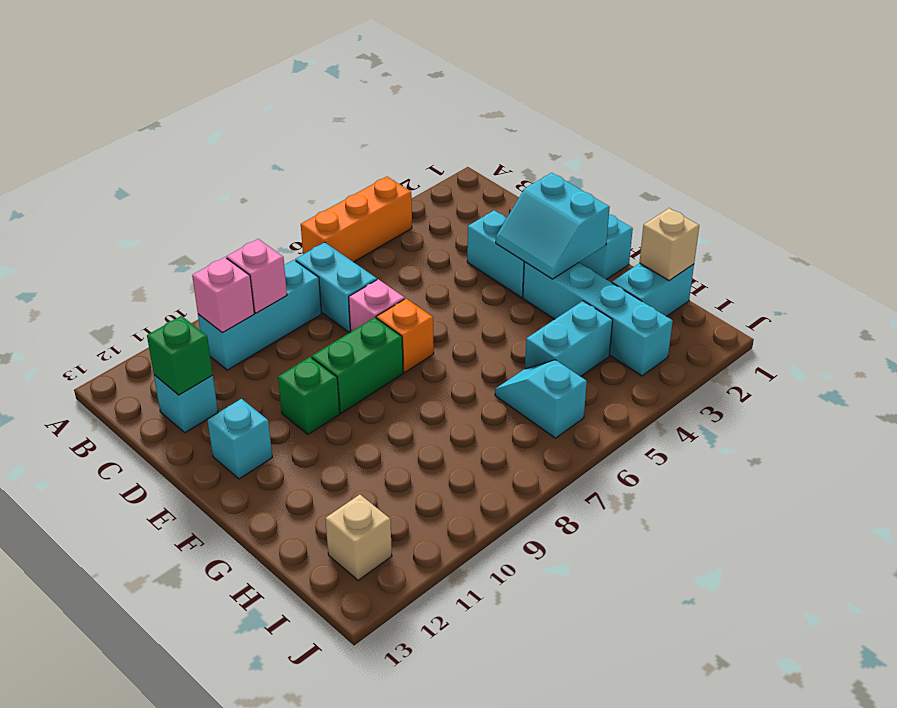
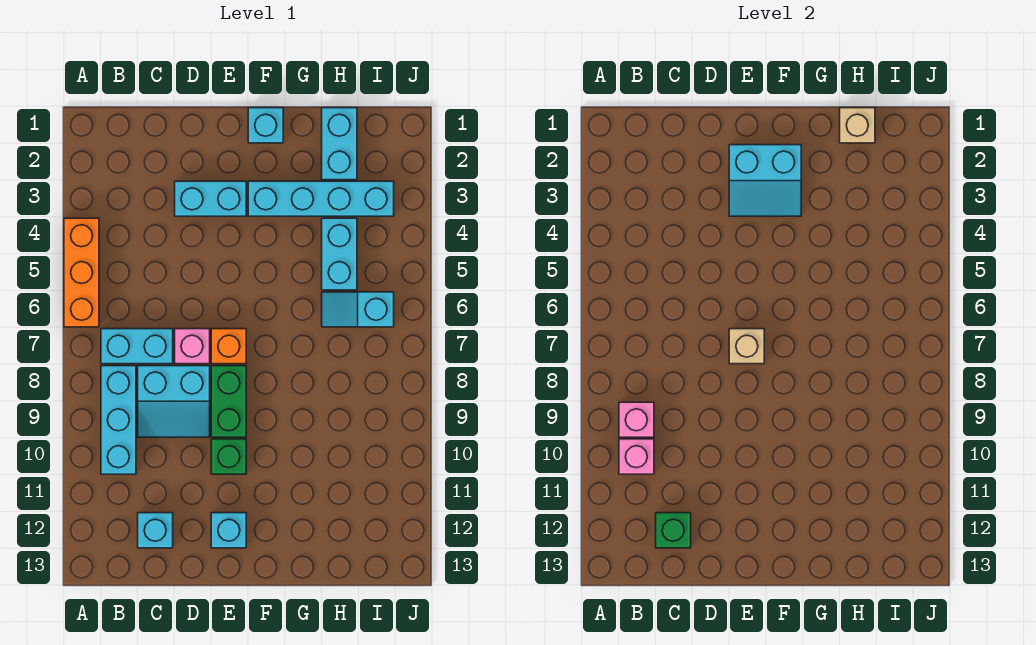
none -> cyan 2x2 slope [138,366,210,437]
tan 1x1 brick [325,495,392,580] -> tan 1x1 brick moved to [729,329,764,364]

